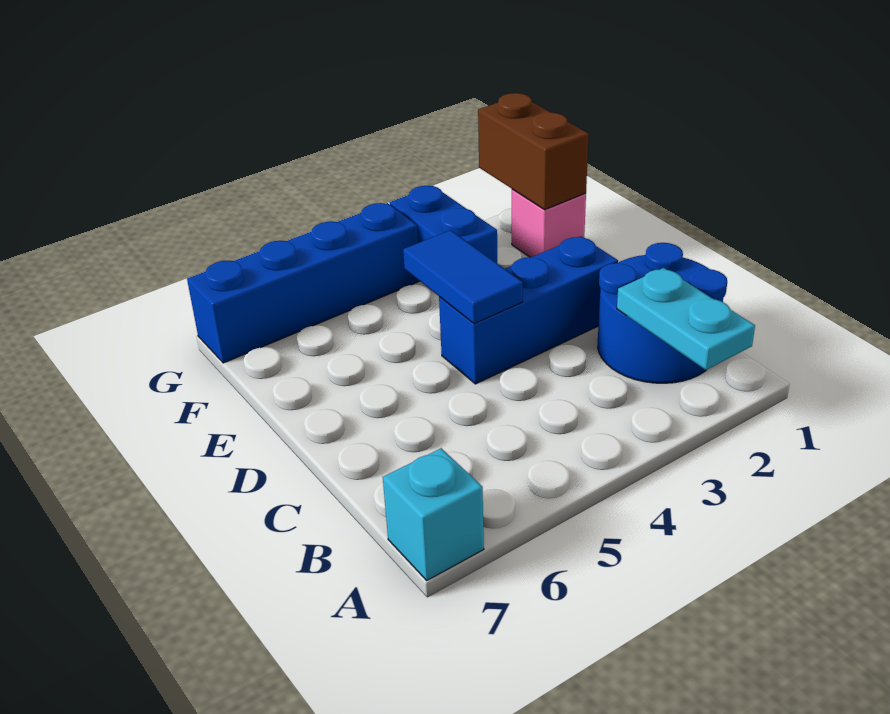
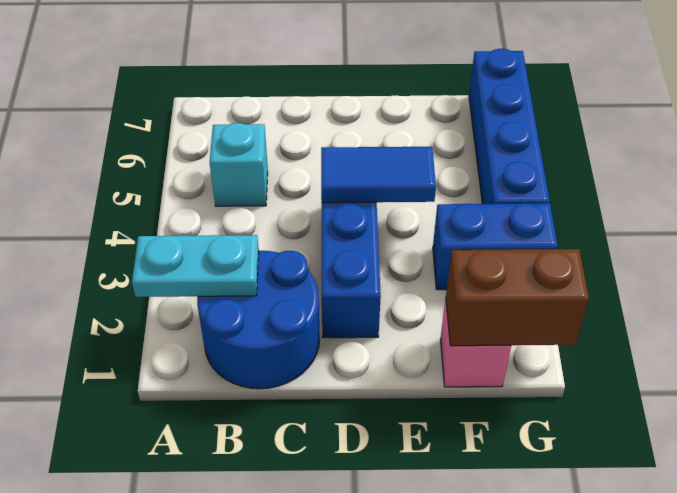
cyan 1x1 brick [383,448,484,580] -> cyan 1x1 brick moved to [210,123,268,206]

